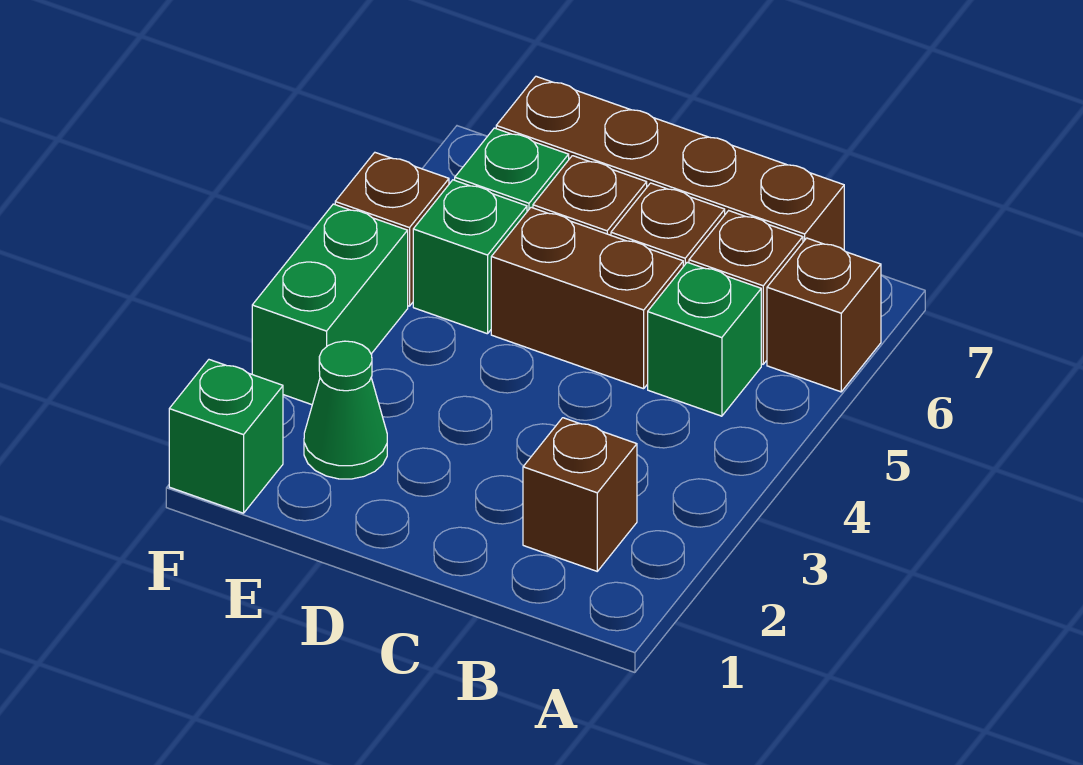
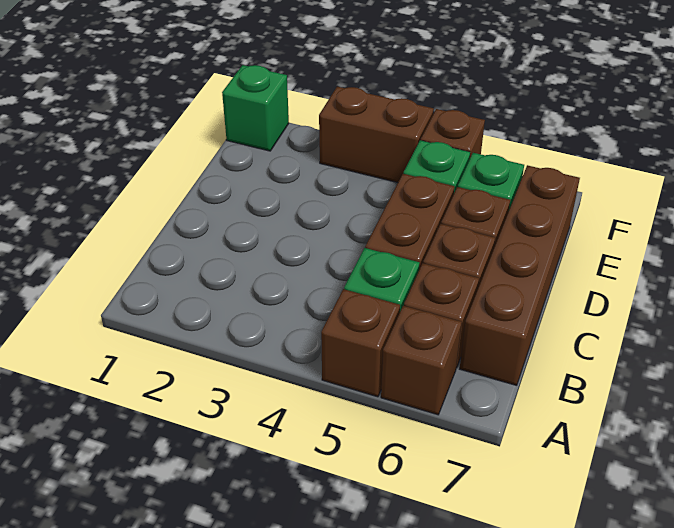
brown 1x1 brick [523,418,637,571] -> brown 1x1 brick moved to [321,289,400,397]
green 1x1 cone [304,341,387,479] -> none
green 1x2 brick [252,204,408,405] -> brown 1x2 brick [319,87,434,183]

